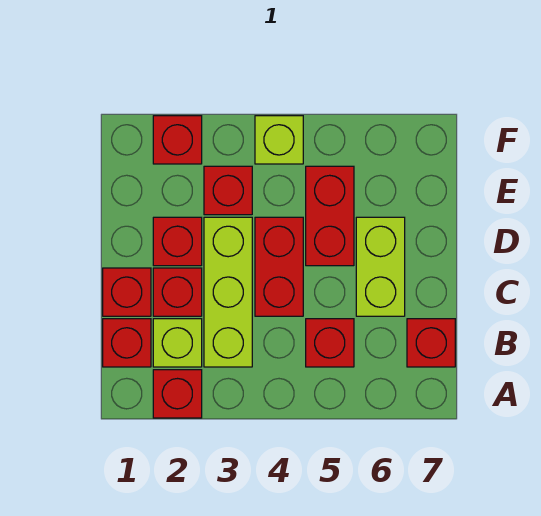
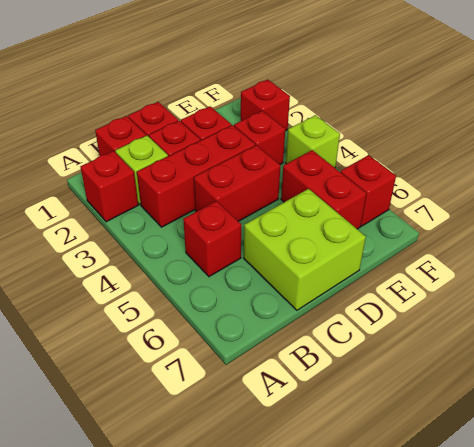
lime 1x3 brick [204,217,252,367] -> red 1x3 brick [137,125,255,227]
red 1x1 brick [407,319,455,367] -> red 1x1 brick moved to [341,155,396,226]
lime 1x2 brick [356,217,405,316] -> lime 2x2 brick [244,189,366,310]
red 1x2 brick [306,166,354,266] -> red 1x2 brick turned to [281,150,367,229]

